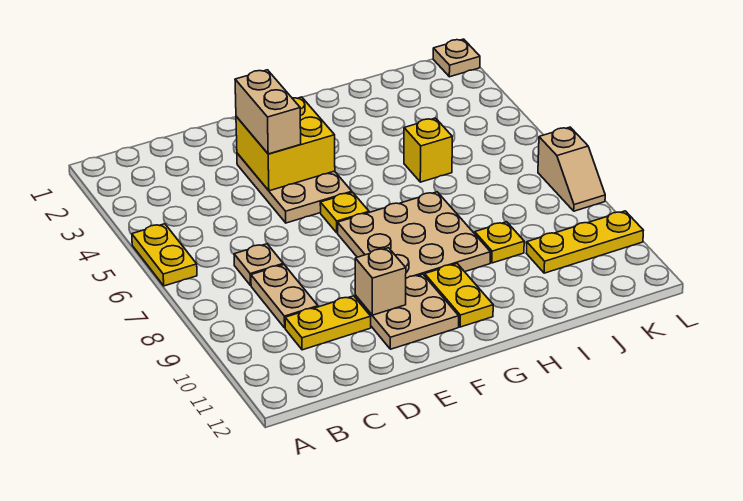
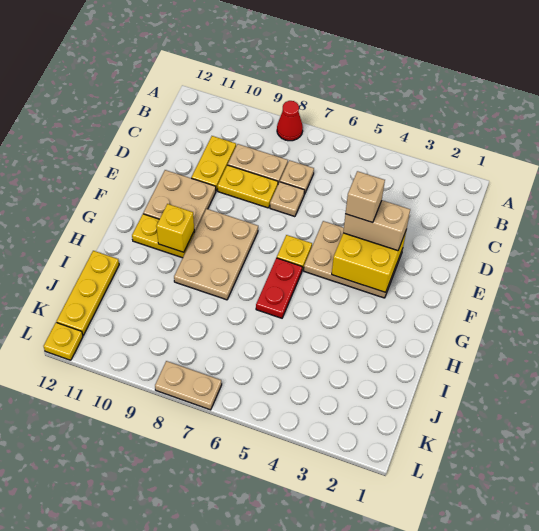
yellow 1x2 plate [132,224,197,286] -> yellow 1x2 plate moved to [217,165,278,208]
none -> red 1x1 cone [277,101,303,141]
tan 1x1 brick [355,248,406,315] -> tan 1x1 brick moved to [345,171,385,222]
tan 3x3 plate [338,192,490,278] -> tan 2x3 plate [174,209,258,300]
none -> red 1x2 plate [256,258,302,318]
yellow 1x1 brick [404,118,452,182] -> yellow 1x1 brick moved to [156,204,194,252]
yellow 1x1 plate [474,222,524,263] -> yellow 1x1 plate moved to [44,322,83,360]
yellow 1x3 plate [526,211,643,273] -> yellow 1x3 plate moved to [56,251,119,335]
tan 1x1 plate [433,39,480,77] -> tan 1x1 plate moved to [270,182,304,217]
tan 1x2 slope [538,127,605,211] -> tan 1x2 plate [155,361,222,410]

